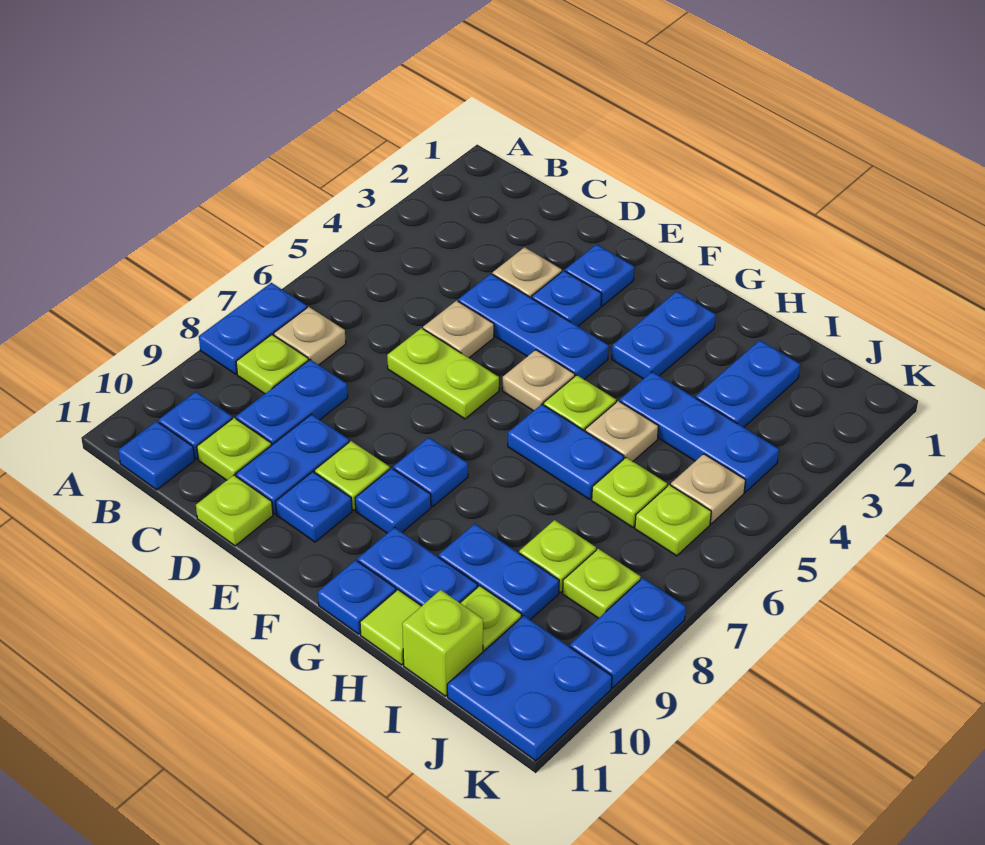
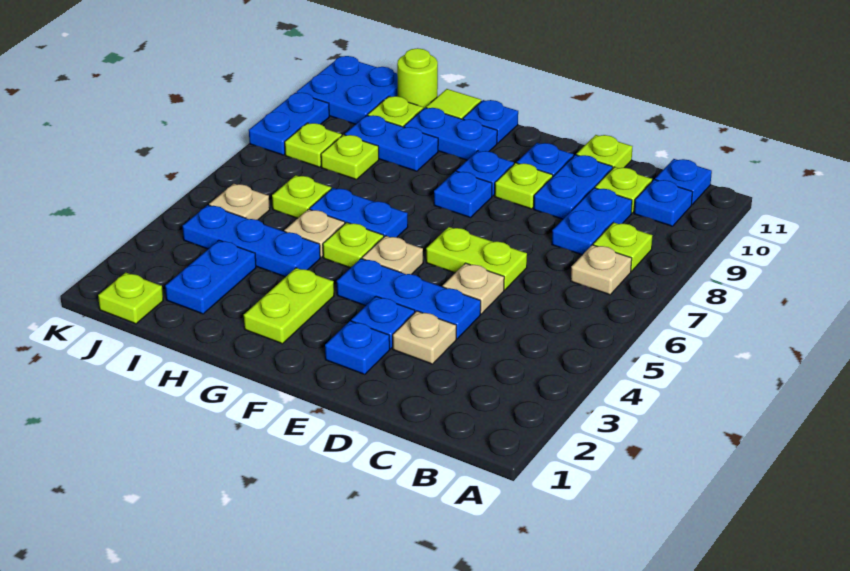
blue 1x2 plate [199,283,307,374] -> none
blue 1x2 plate [612,291,716,379] -> lime 1x2 plate [244,268,334,344]
lime 1x1 brick [402,590,483,696] -> lime 1x1 round brick [397,48,438,109]
lime 1x1 plate [635,485,711,556] -> lime 1x1 plate moved to [98,273,163,324]

